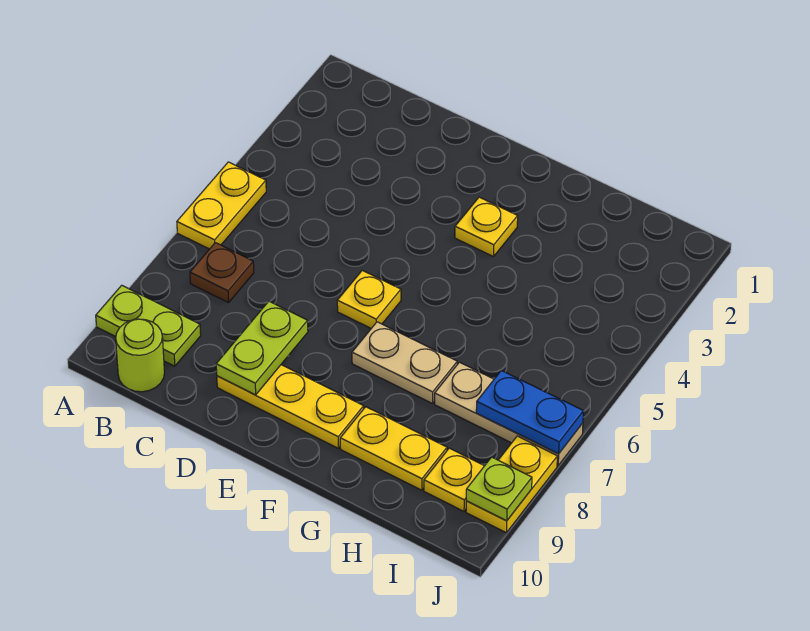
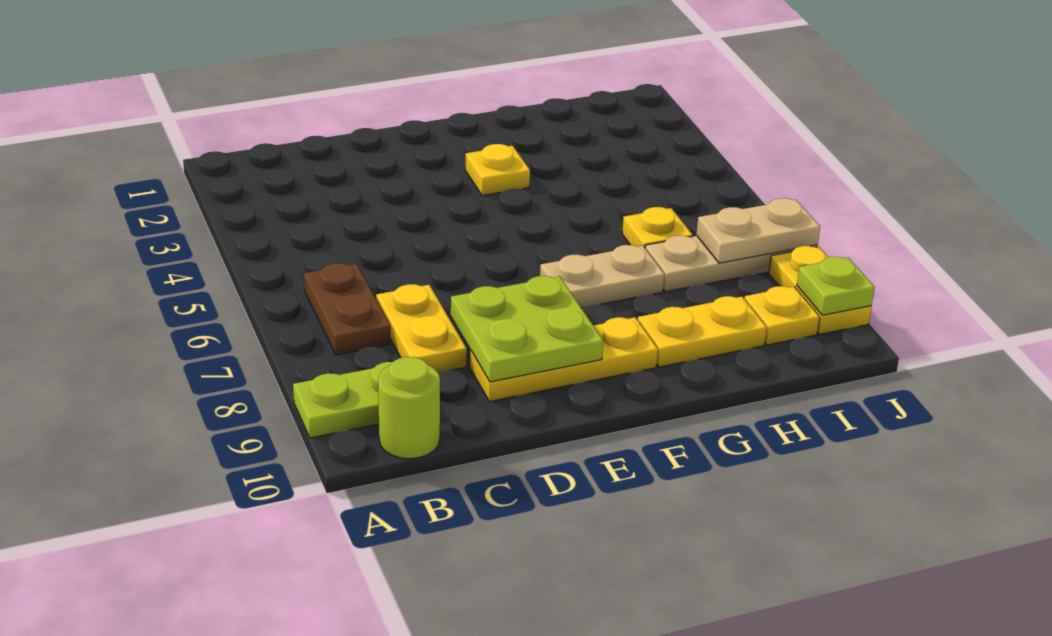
yellow 1x2 plate [177,162,266,249] -> yellow 1x2 plate moved to [376,284,467,372]
brown 1x1 plate [190,243,254,303] -> brown 1x2 plate [304,263,390,355]
lime 1x2 plate [216,301,308,395] -> lime 2x2 plate [451,276,603,382]
yellow 1x1 plate [337,270,401,328] -> yellow 1x1 plate moved to [622,207,693,248]
blue 1x2 plate [476,370,583,454] -> tan 1x2 plate [697,198,820,263]

